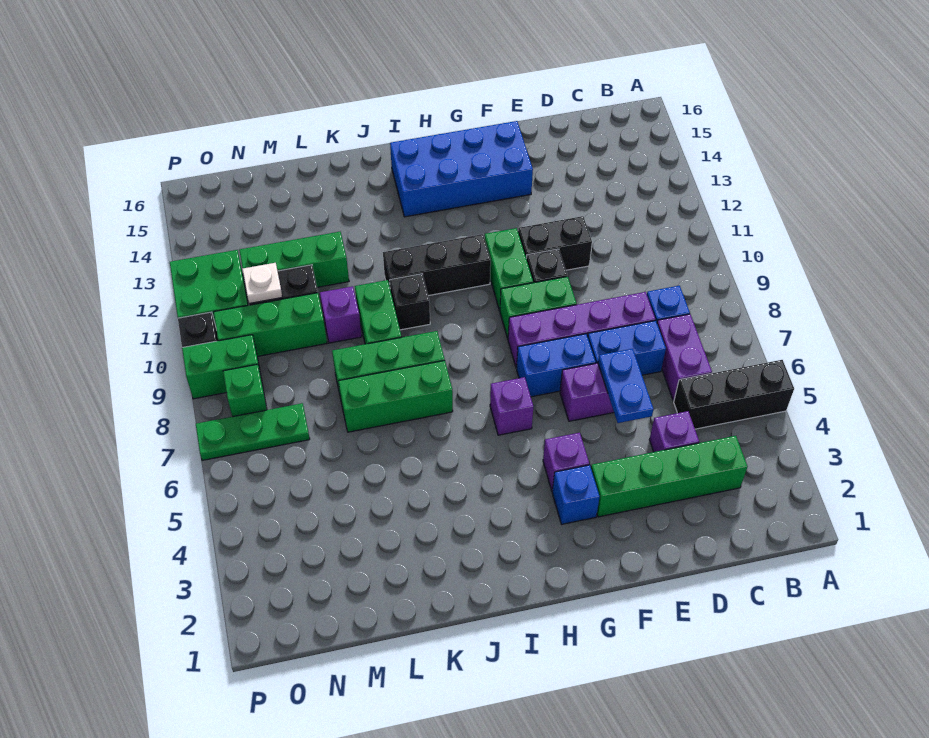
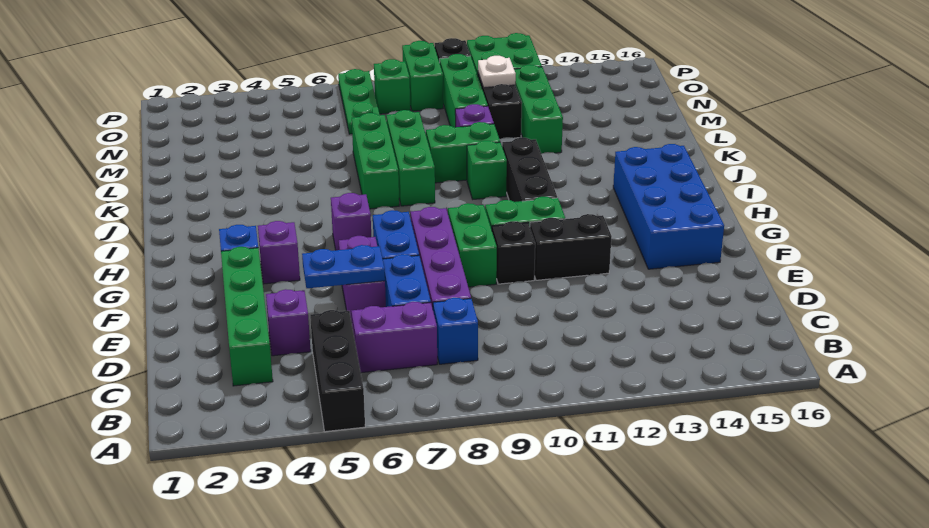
black 1x2 brick [518,216,592,270] -> black 1x2 brick turned to [530,214,612,280]
black 1x1 brick [390,274,430,330] -> green 1x1 brick [467,141,507,199]

